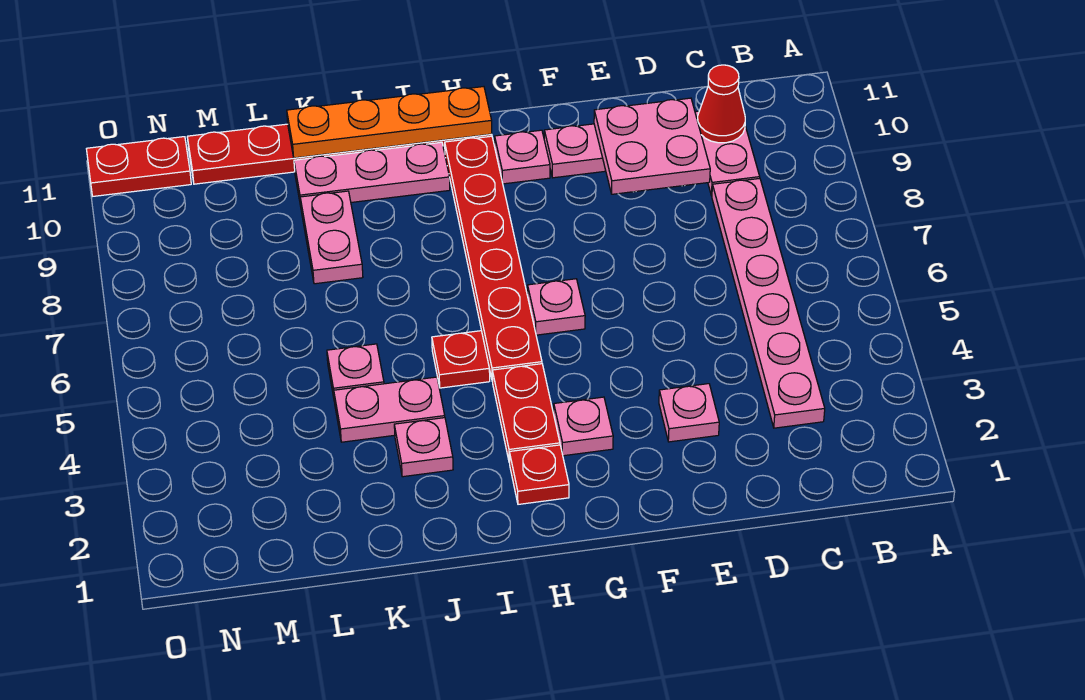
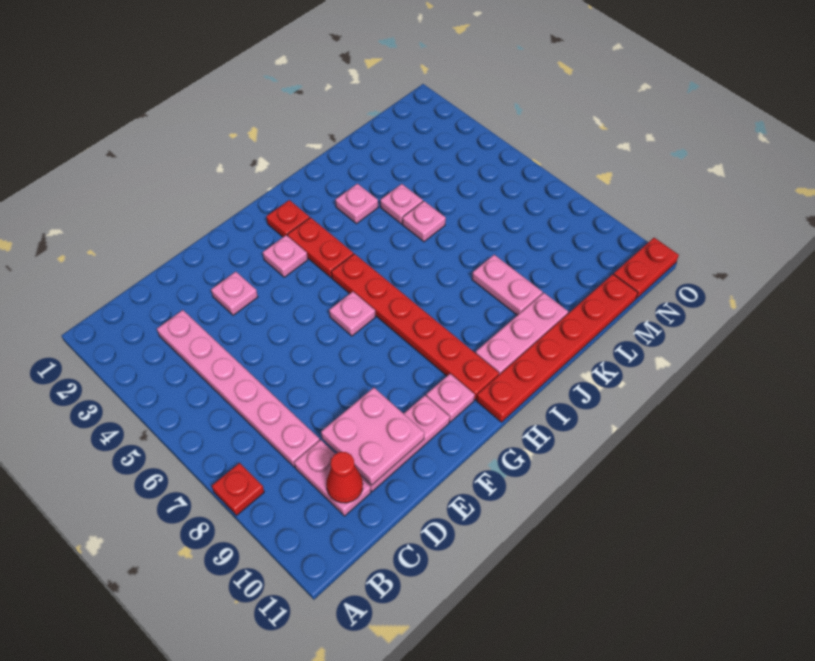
orange 1x4 plate [287,87,492,158] -> none
red 1x1 plate [432,331,490,388] -> red 1x1 plate moved to [212,463,264,515]
pink 1x2 plate [334,377,445,442] -> pink 1x1 plate [380,184,423,224]

